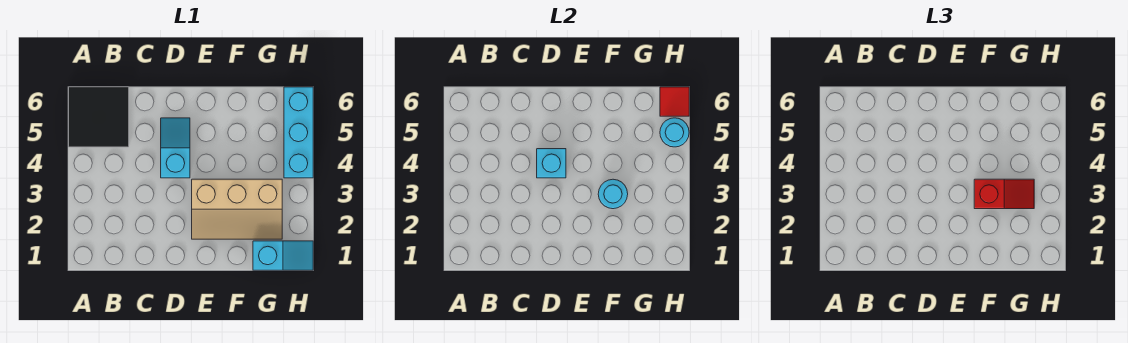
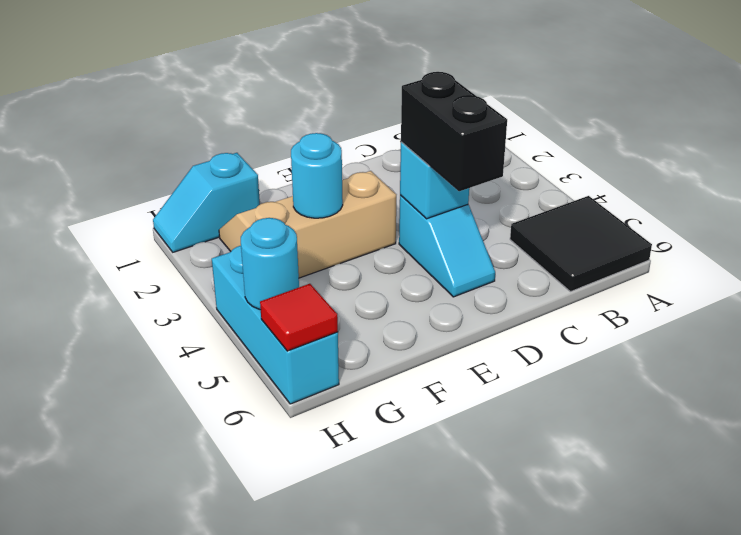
none -> black 1x2 brick [401,72,507,191]
red 1x2 slope [974,179,1034,209] -> none

